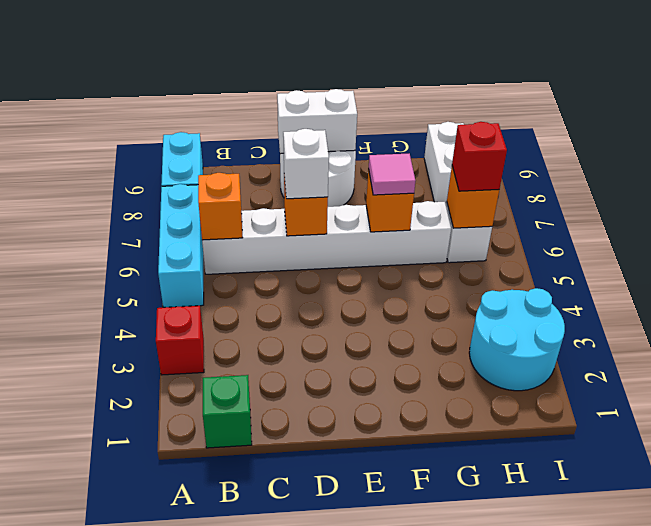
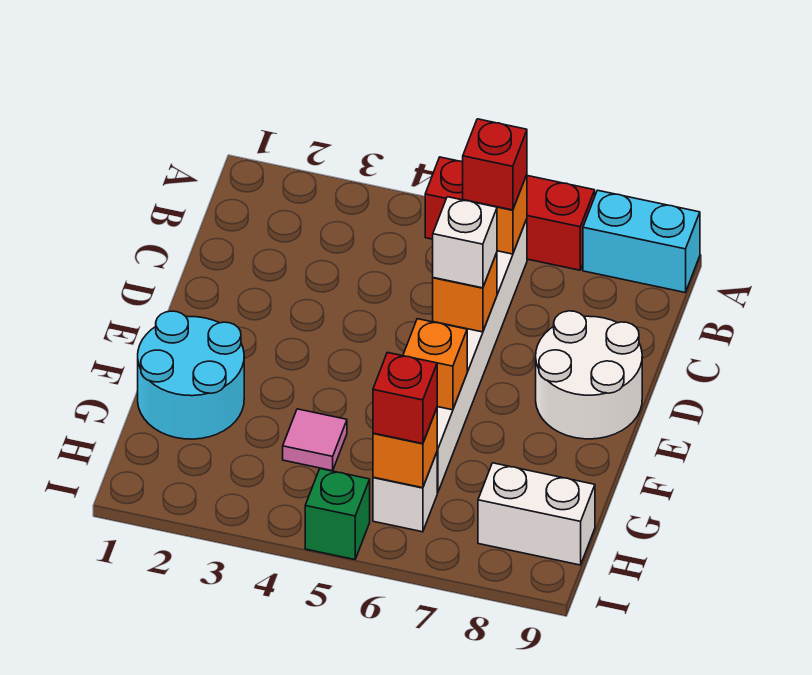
red 1x1 brick [156,306,204,375] -> red 1x1 brick moved to [463,119,527,210]
cyan 1x3 brick [158,184,204,307] -> red 1x3 brick [425,157,595,270]
green 1x1 brick [203,375,252,448] -> green 1x1 brick moved to [305,469,370,560]
white 1x2 brick [277,89,357,154] -> none
pink 1x1 tile [369,154,415,195] -> pink 1x1 tile moved to [283,409,347,471]
cyan 2x2 round brick [469,288,565,391] -> cyan 2x2 round brick moved to [138,311,244,439]

